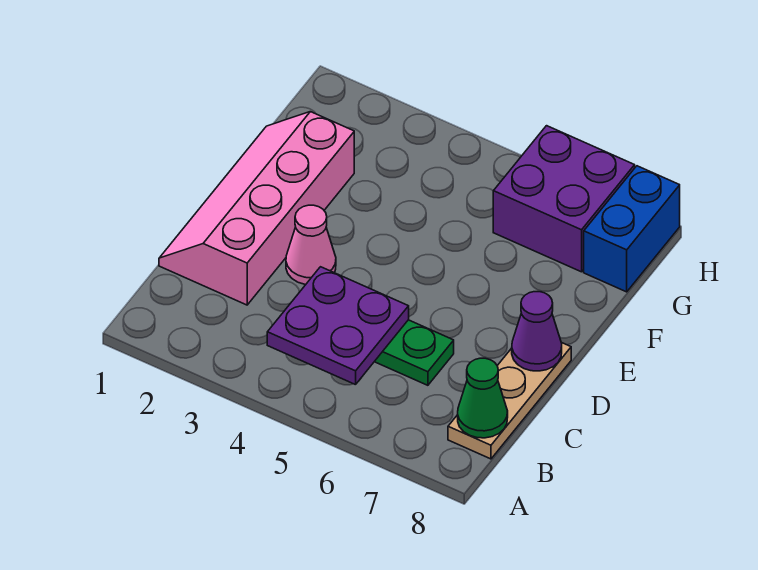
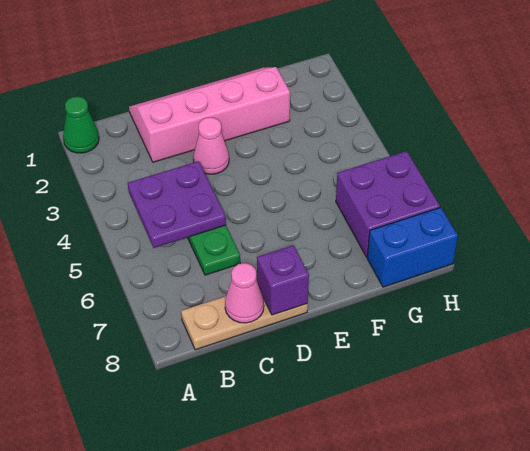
green 1x1 cone [458,358,508,438] -> green 1x1 cone moved to [63,96,99,153]
none -> pink 1x1 cone [225,263,264,323]
purple 1x1 cone [512,292,562,371] -> purple 1x1 brick [257,245,309,315]

